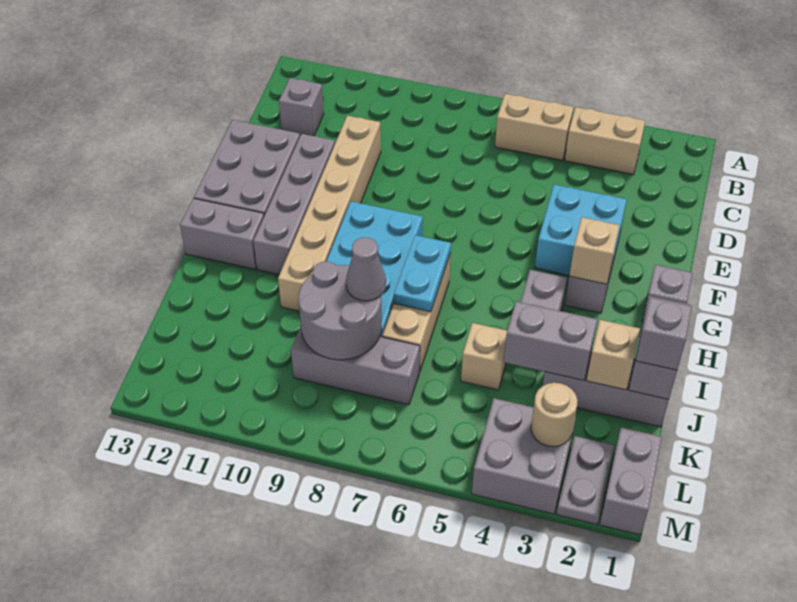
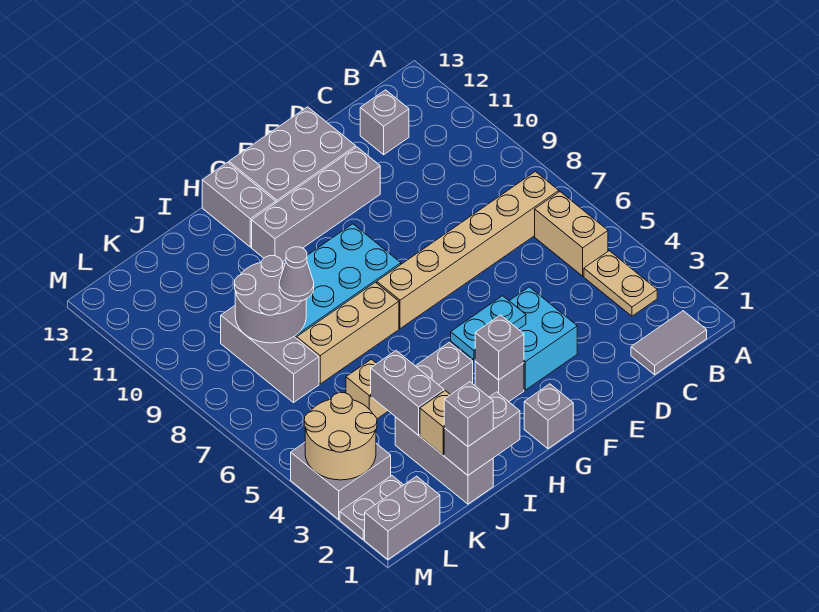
none -> grey 1x2 tile [631,311,707,375]
tan 1x2 brick [565,107,645,175] -> tan 1x2 plate [584,251,657,316]
tan 1x6 brick [278,116,381,311] -> tan 1x6 brick moved to [377,172,559,329]
tan 1x1 brick [569,217,620,284] -> grey 1x1 brick [475,315,524,380]
cyan 1x2 plate [394,235,451,312] -> cyan 1x2 plate moved to [451,296,526,360]
tan 1x1 round brick [531,383,578,447] -> tan 2x2 round brick [304,393,377,480]

